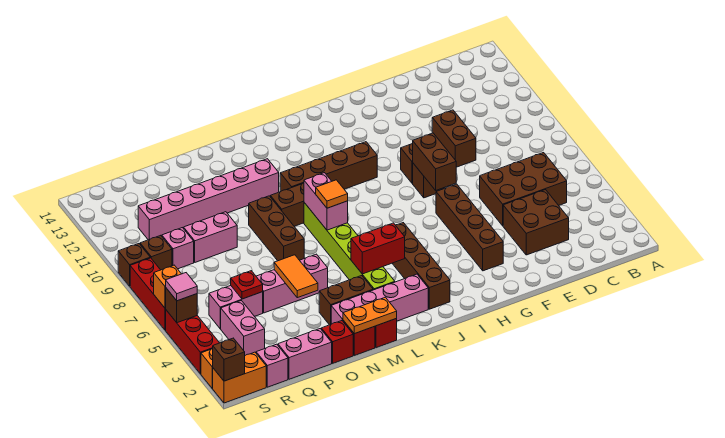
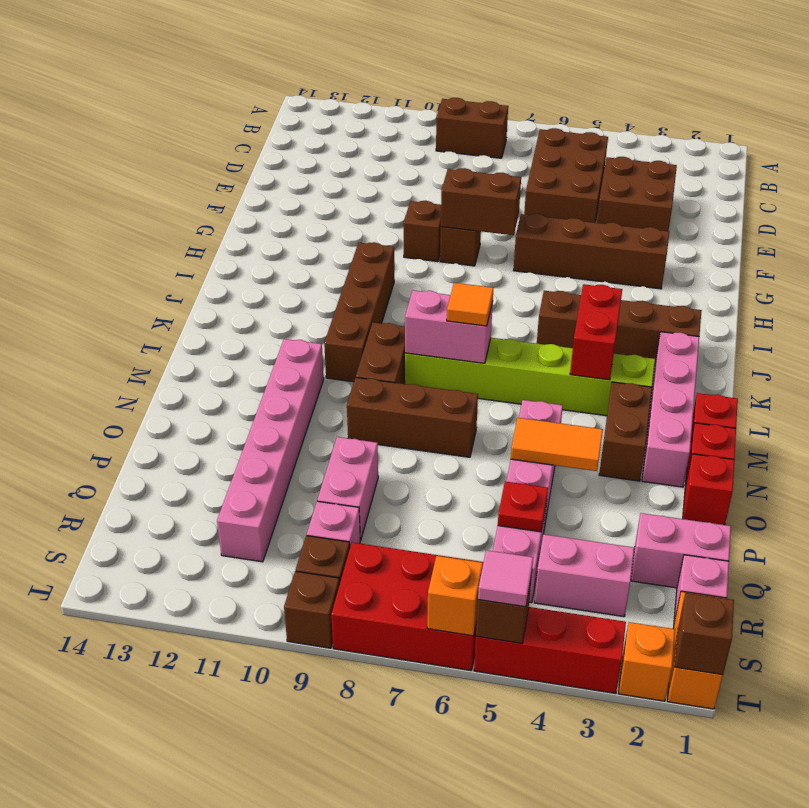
brown 1x2 brick [432,110,476,167] -> brown 1x2 brick moved to [436,98,508,158]
orange 1x2 plate [343,297,397,334] -> none
pink 1x2 brick [278,329,332,379] -> pink 1x2 brick turned to [631,513,731,588]
red 1x3 brick [130,258,166,330] -> red 2x3 brick [331,542,484,671]

